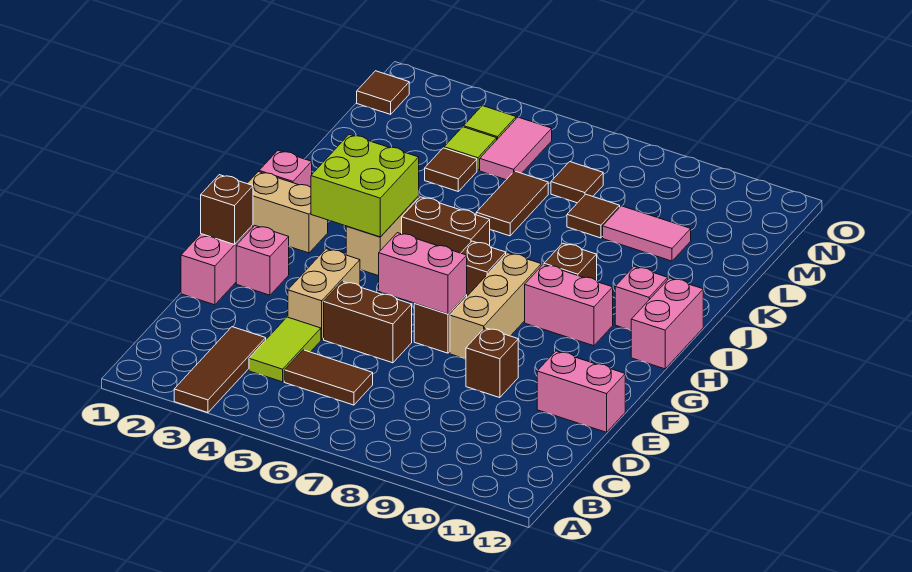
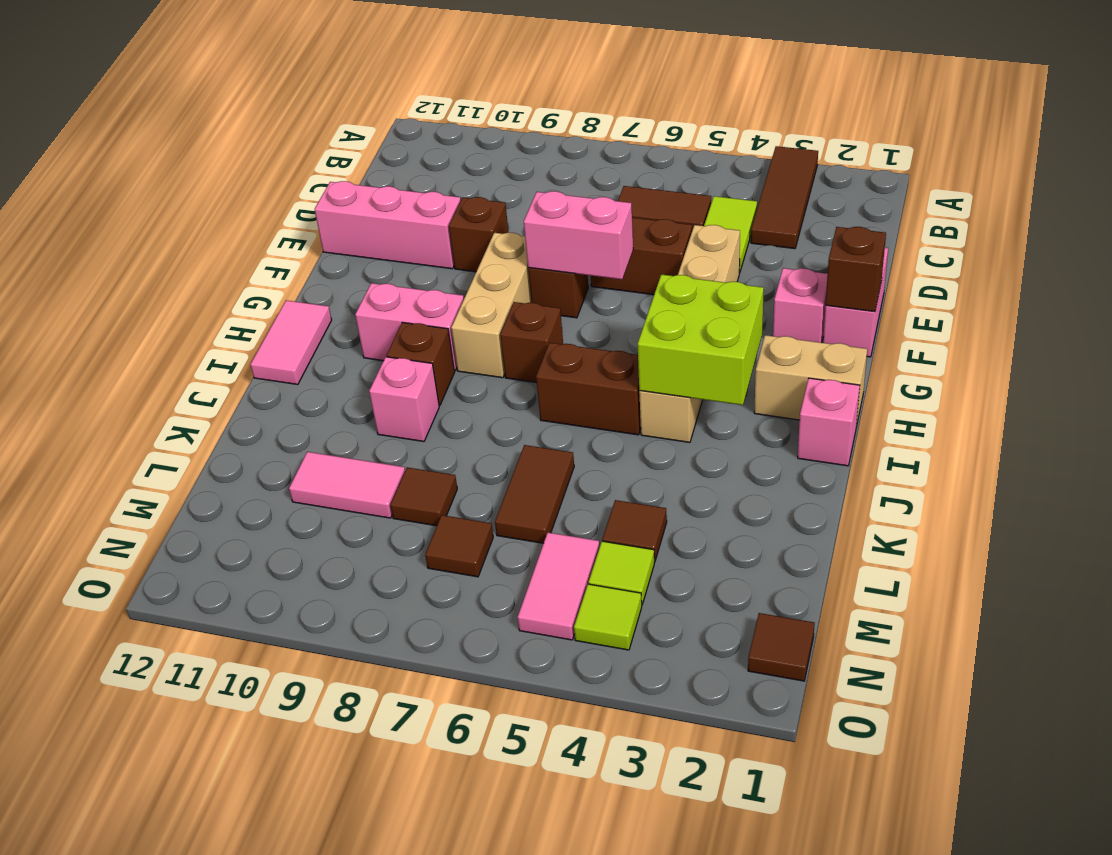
pink 1x2 brick [537,351,625,432] -> pink 1x3 brick [315,181,461,269]
pink 1x2 brick [631,278,703,369] -> pink 1x2 tile [251,300,332,385]
pink 1x1 brick [615,267,668,330] -> pink 1x1 brick moved to [369,357,439,442]

